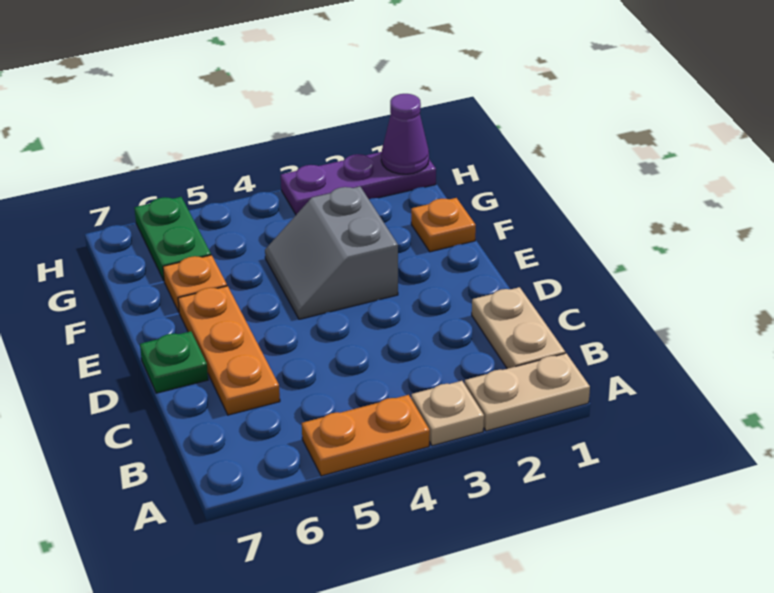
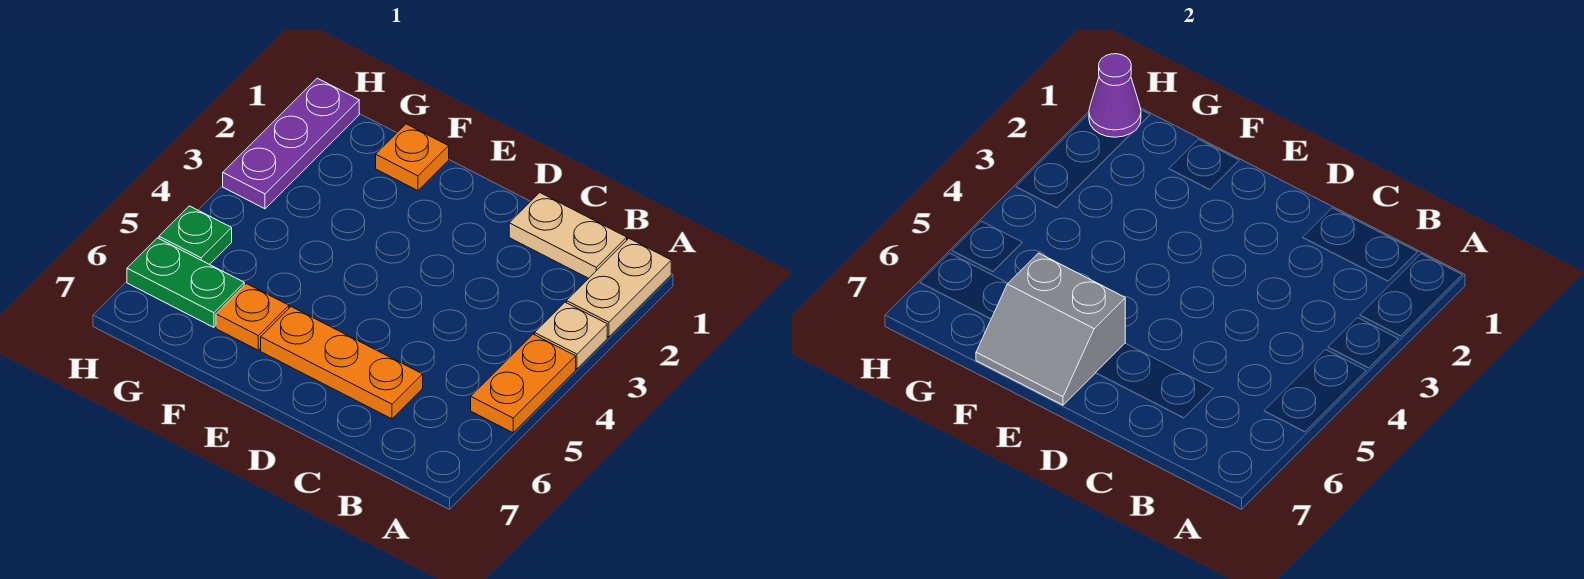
green 1x1 plate [140,331,208,393] -> green 1x1 plate moved to [159,206,232,265]
grey 2x2 slope [265,186,398,319] -> grey 2x2 slope moved to [976,253,1125,405]

